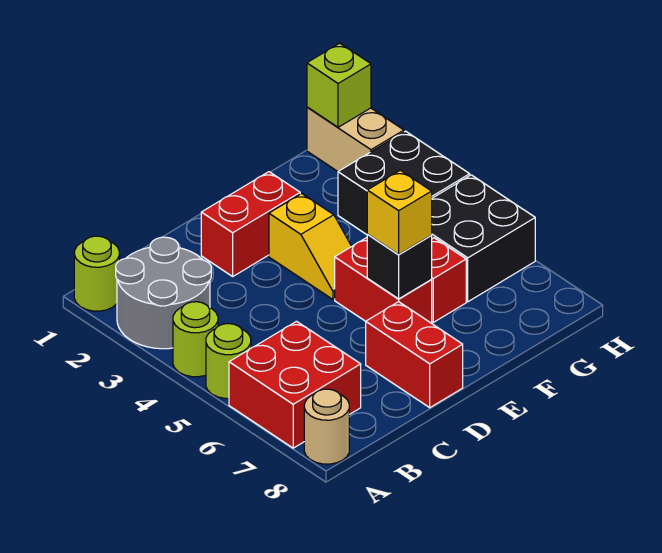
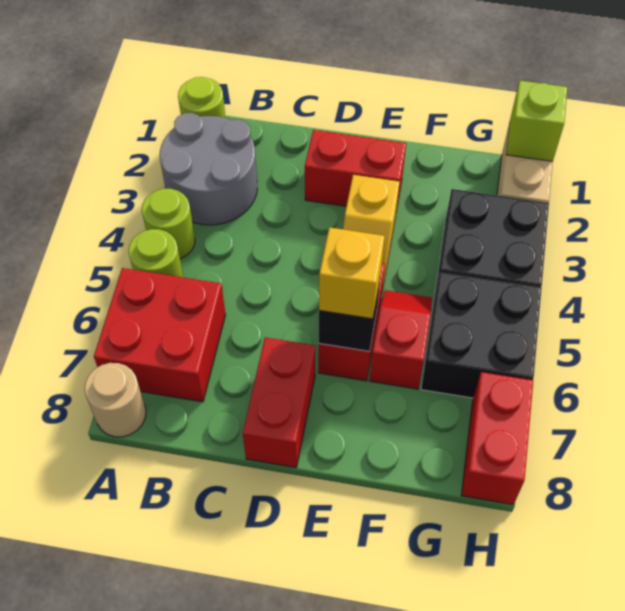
none -> red 1x2 brick [461,372,533,505]

